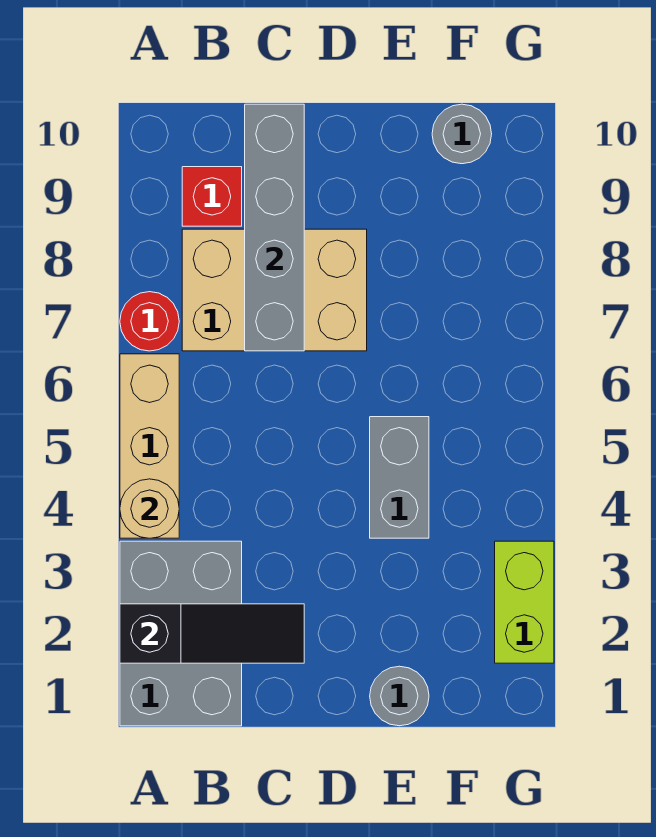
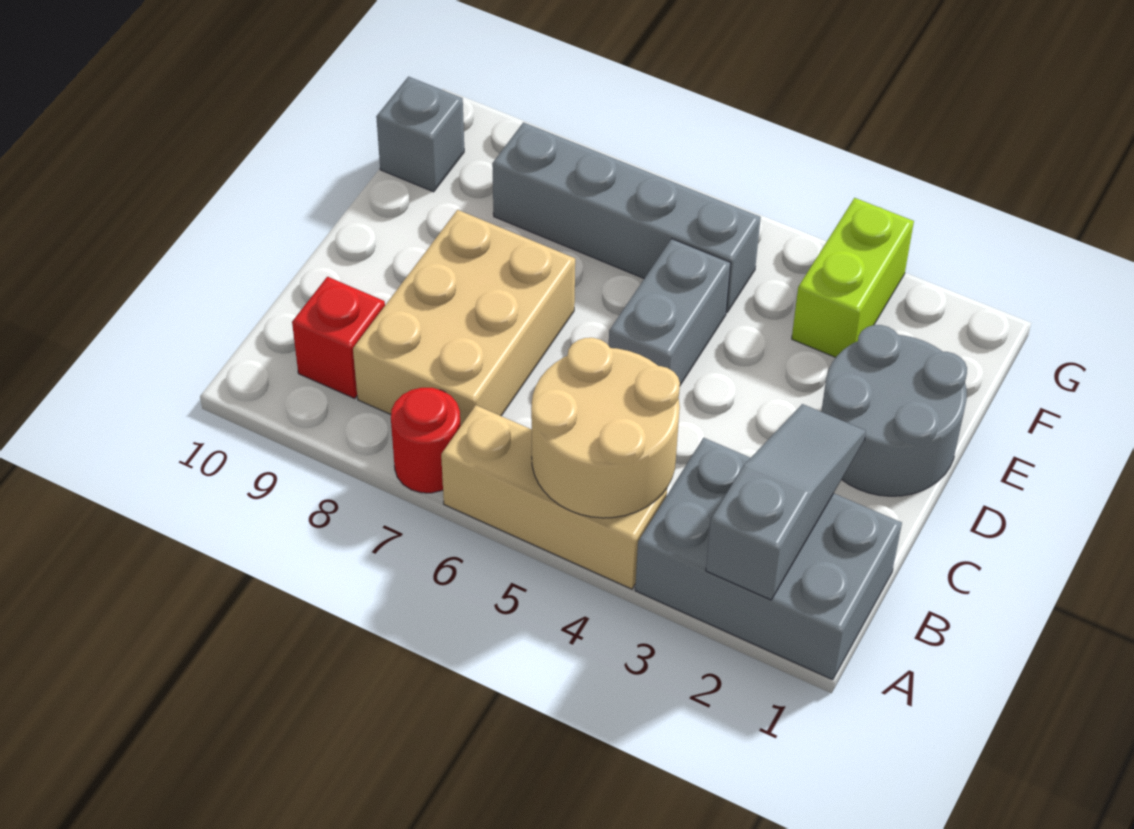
black 1x3 slope [120,604,304,663] -> grey 1x3 slope [706,404,866,600]
tan 1x1 round brick [120,479,179,538] -> tan 2x2 round brick [531,338,680,518]
grey 1x4 brick [245,104,304,351] -> grey 1x4 brick moved to [492,122,761,313]
grey 1x1 round brick [370,666,429,726] -> grey 2x2 round brick [821,325,967,496]
grey 1x2 brick [370,417,429,538] -> grey 1x2 brick turned to [609,239,731,385]
grey 1x1 round brick [432,104,492,164] -> grey 1x1 brick [376,77,464,192]
lime 1x2 brick [495,541,554,663] -> lime 1x2 brick turned to [792,198,914,357]

